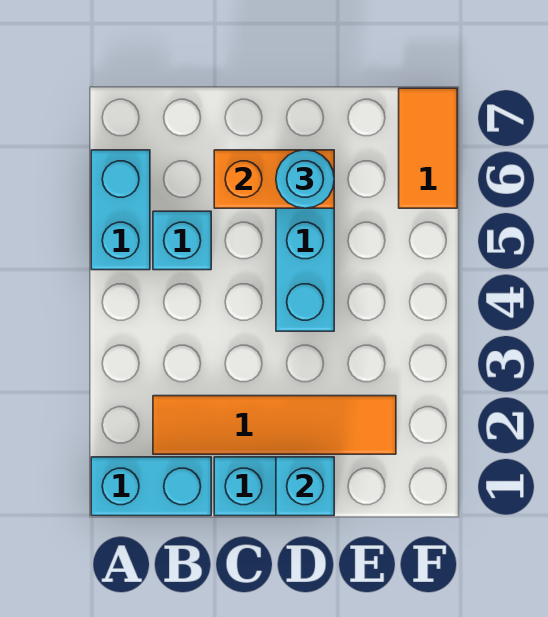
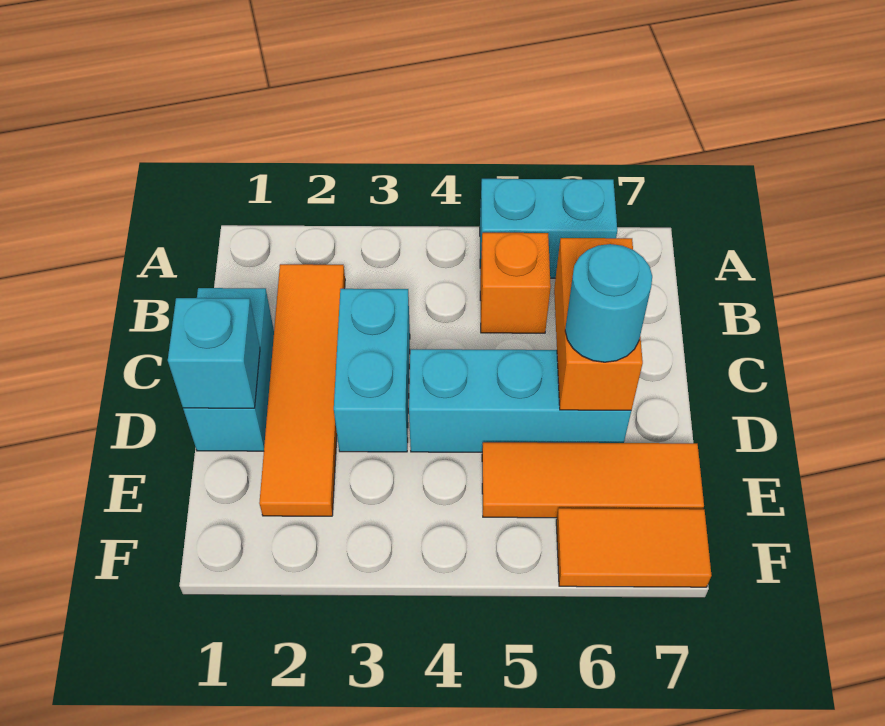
cyan 1x2 brick [91,457,211,516] -> cyan 1x2 brick moved to [334,289,410,452]
cyan 1x1 brick [153,211,211,270] -> orange 1x1 brick [480,233,551,333]
none -> orange 1x3 tile [482,442,704,518]

